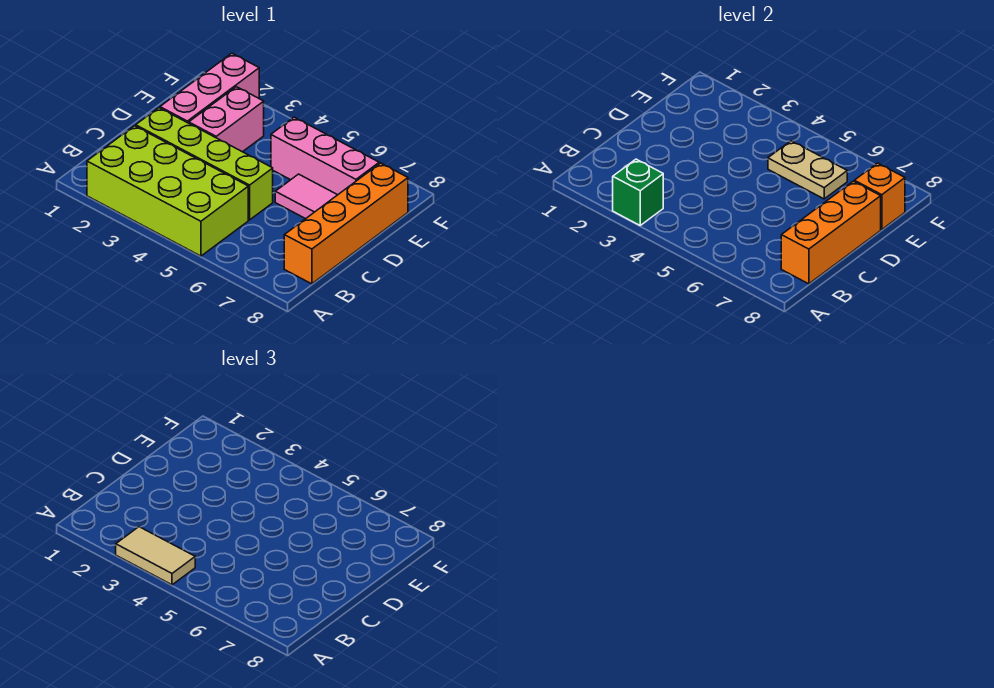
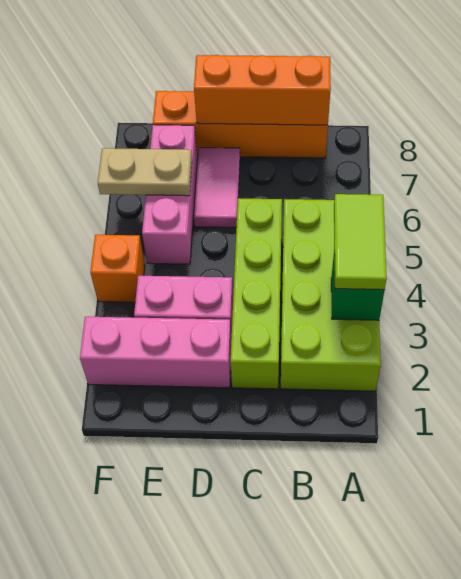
tan 1x2 tile [116,527,195,585] -> lime 1x2 tile [334,194,387,290]
tan 1x2 plate [768,141,847,199] -> tan 1x2 plate turned to [98,148,192,196]
orange 1x1 brick [854,163,905,230] -> orange 1x1 brick moved to [90,235,145,302]

